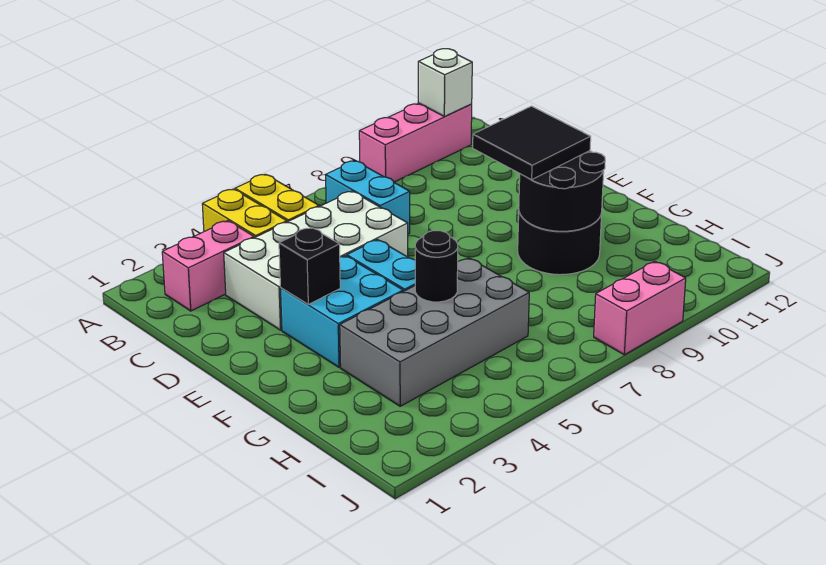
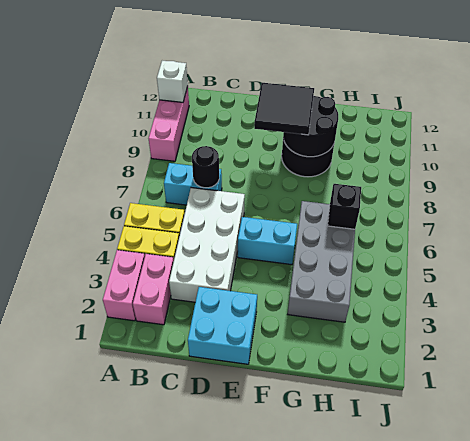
cyan 2x2 brick [281,256,403,368] -> cyan 2x2 brick moved to [188,287,257,364]
black 1x1 brick [279,227,340,304] -> black 1x1 brick moved to [328,184,361,229]
black 1x1 round brick [415,231,458,302] -> black 1x1 round brick moved to [192,146,219,188]
pink 1x2 brick [594,261,686,355] -> pink 1x2 brick moved to [103,250,145,321]

